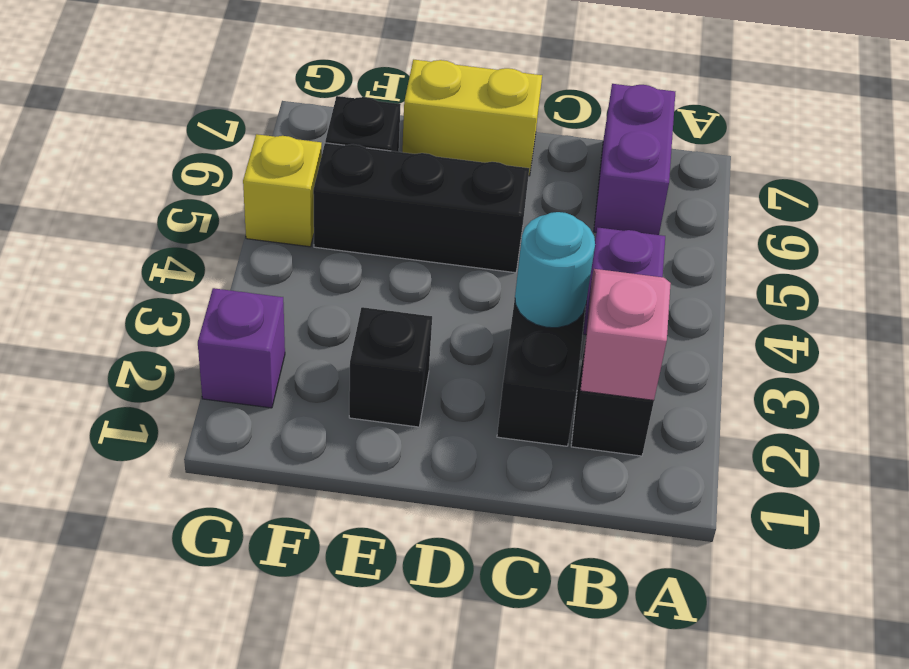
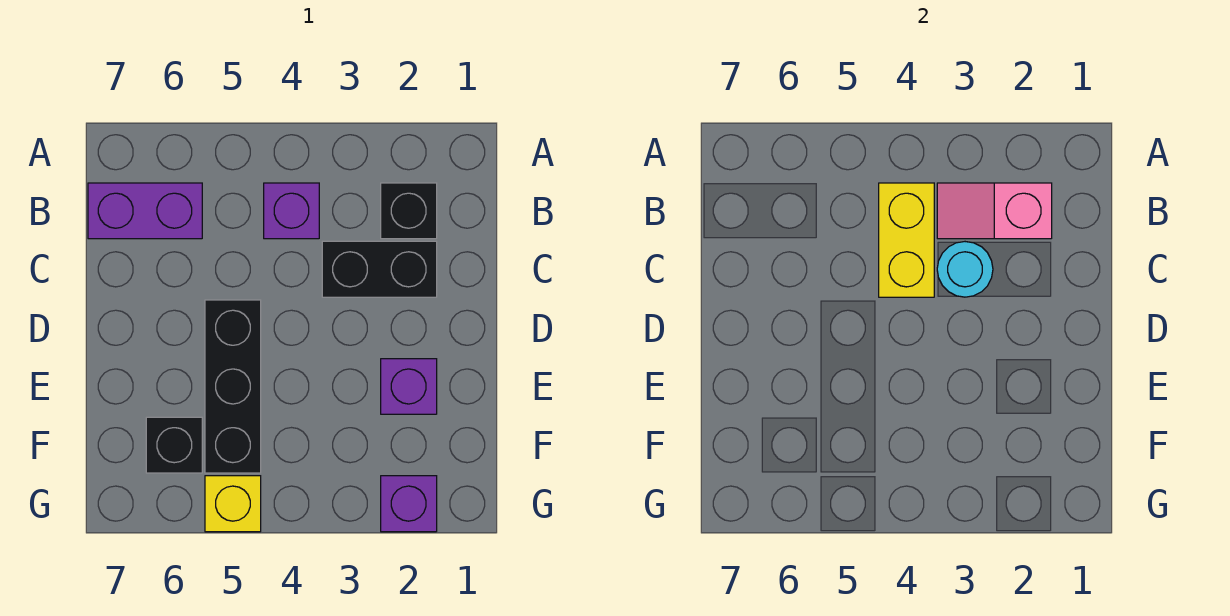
yellow 1x2 brick [402,60,542,176] -> yellow 1x2 brick moved to [879,183,934,297]
black 1x1 brick [349,307,432,427] -> purple 1x1 brick [381,359,437,414]

